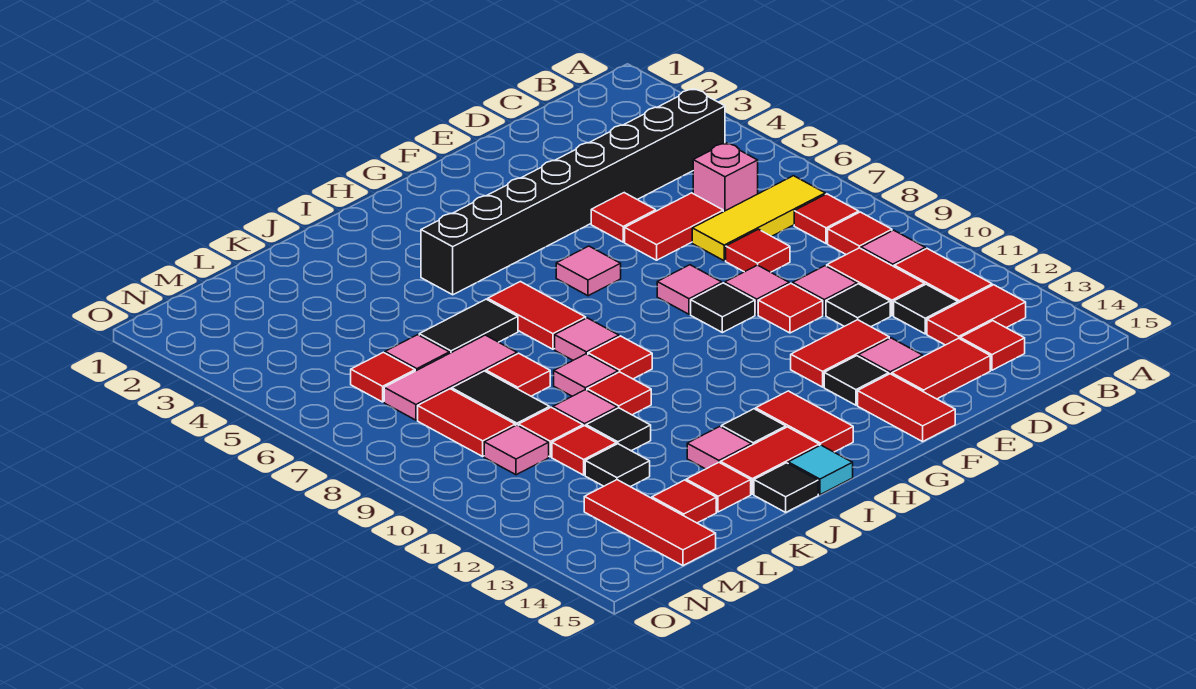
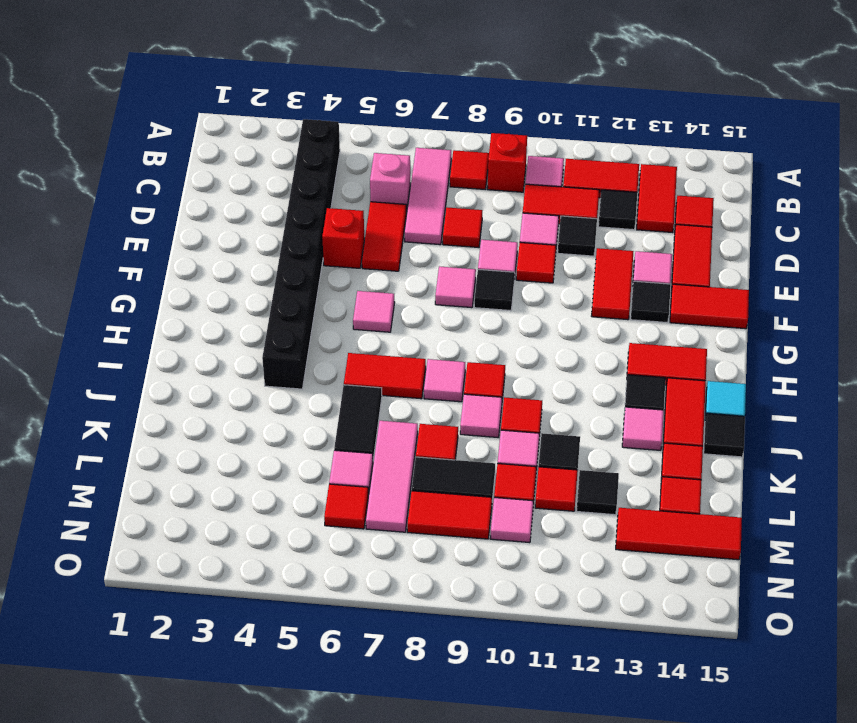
yellow 1x3 tile [692,176,825,261] -> pink 1x3 tile [405,148,451,245]
red 1x1 tile [828,212,892,255] -> red 1x1 brick [487,133,527,192]
red 1x1 tile [591,193,656,242] -> red 1x1 brick [322,208,364,268]

